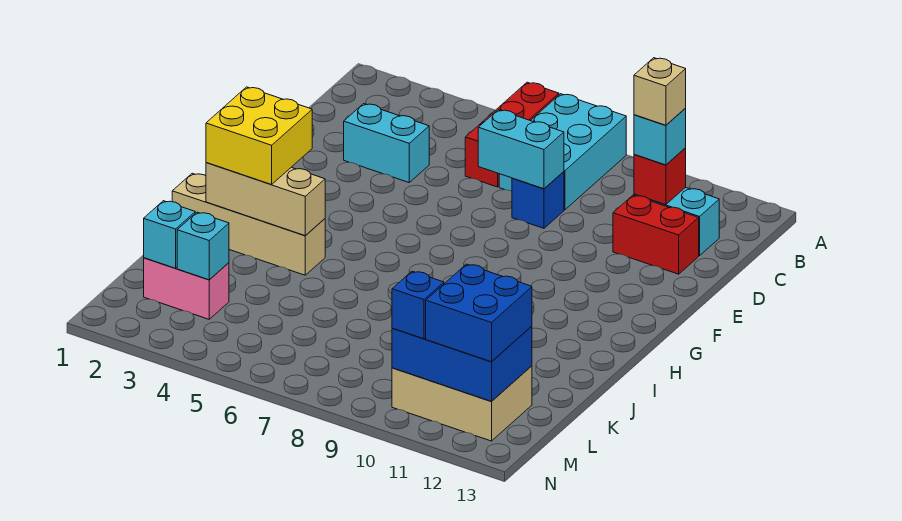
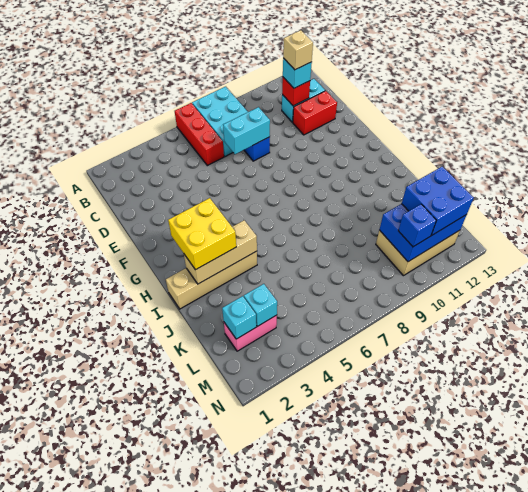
cyan 1x2 brick [344,104,429,182] -> none

